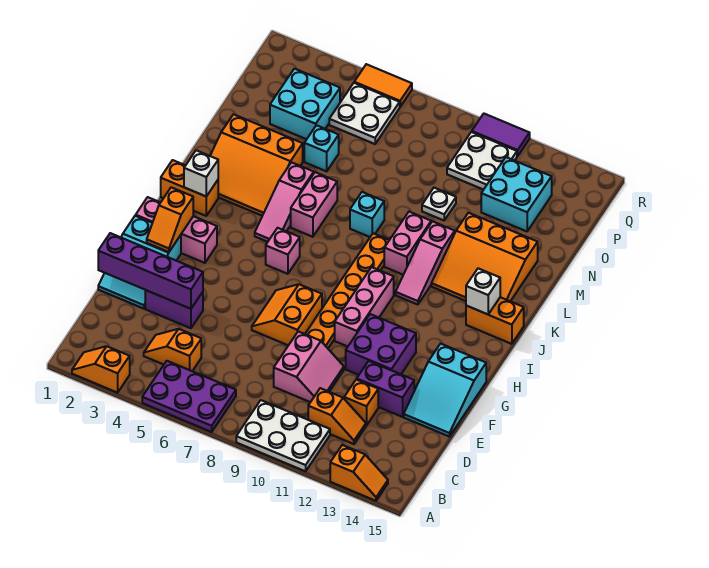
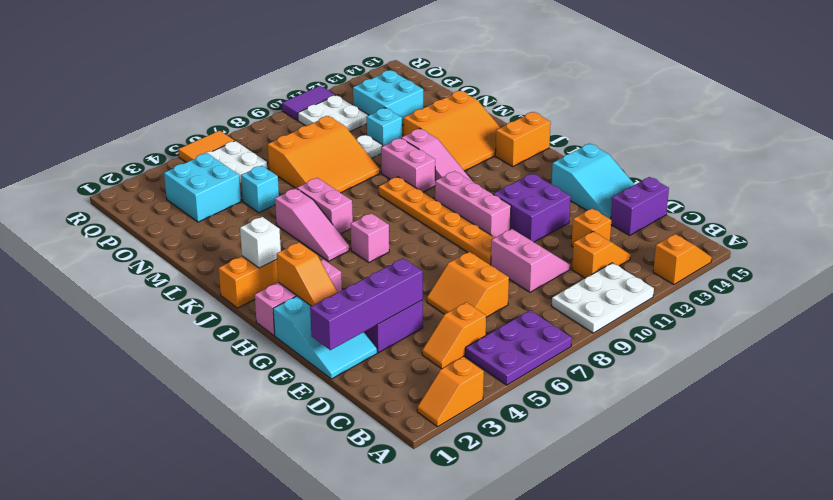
purple 1x2 brick [357,361,414,417] -> purple 1x2 brick moved to [611,177,669,235]
orange 2x2 slope [252,284,322,345] -> orange 2x2 slope moved to [427,252,509,317]
white 1x1 brick [466,268,500,314] -> none
orange 3x3 slope [210,114,303,216] -> orange 3x3 slope moved to [268,116,380,193]
cyan 1x1 brick [350,192,384,237] -> cyan 1x1 brick moved to [367,108,402,146]

